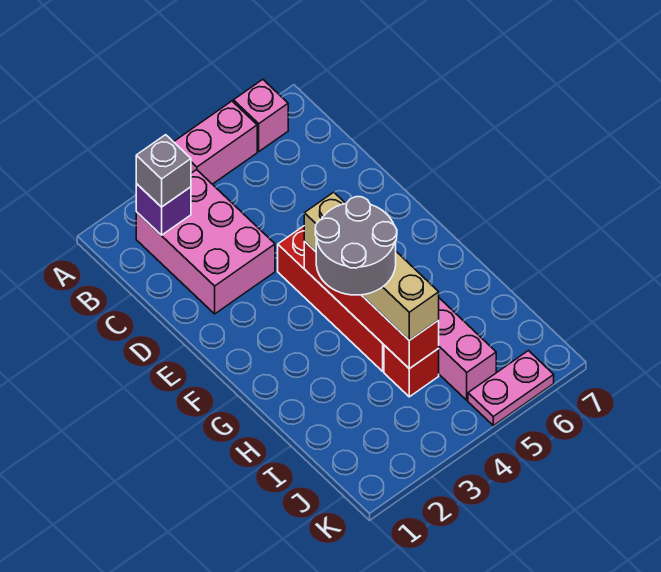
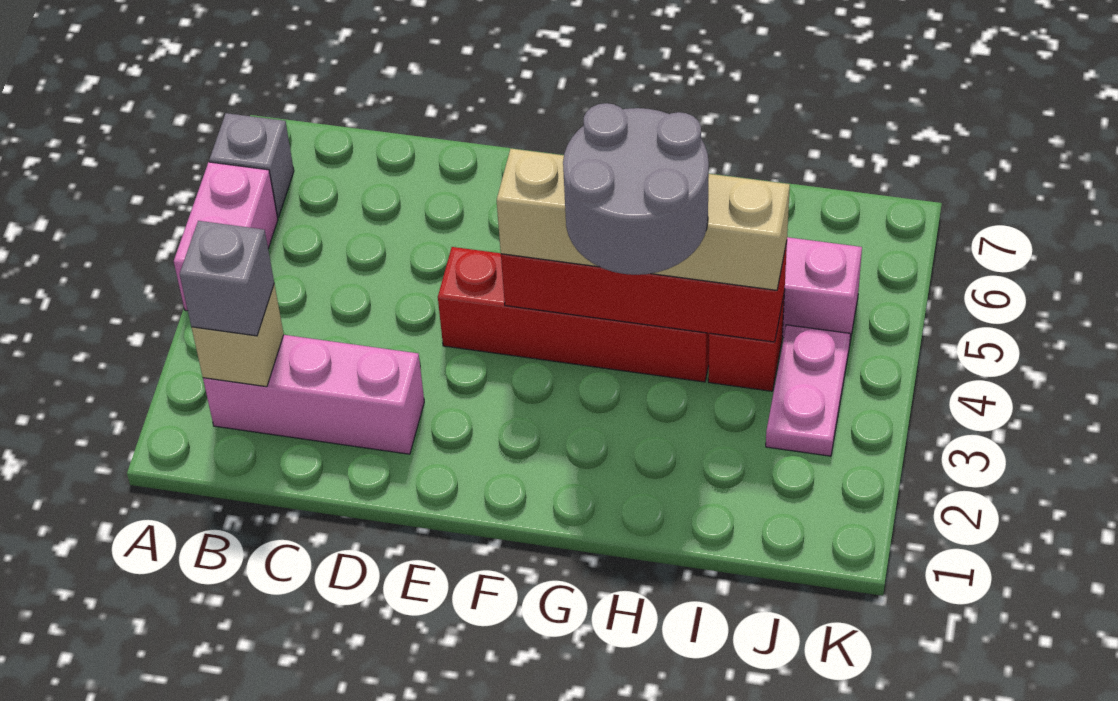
pink 1x1 brick [233,79,288,151] -> grey 1x1 brick [209,113,294,217]
pink 2x3 brick [136,170,275,314] -> pink 1x3 brick [203,335,424,454]
purple 1x1 brick [136,184,191,235] -> tan 1x1 brick [192,284,284,387]
pink 1x2 plate [468,351,554,426] -> pink 1x2 plate moved to [766,325,850,456]

